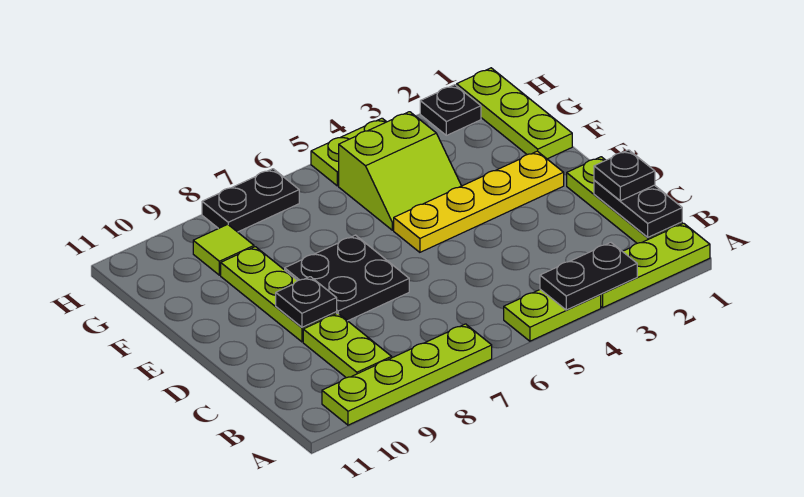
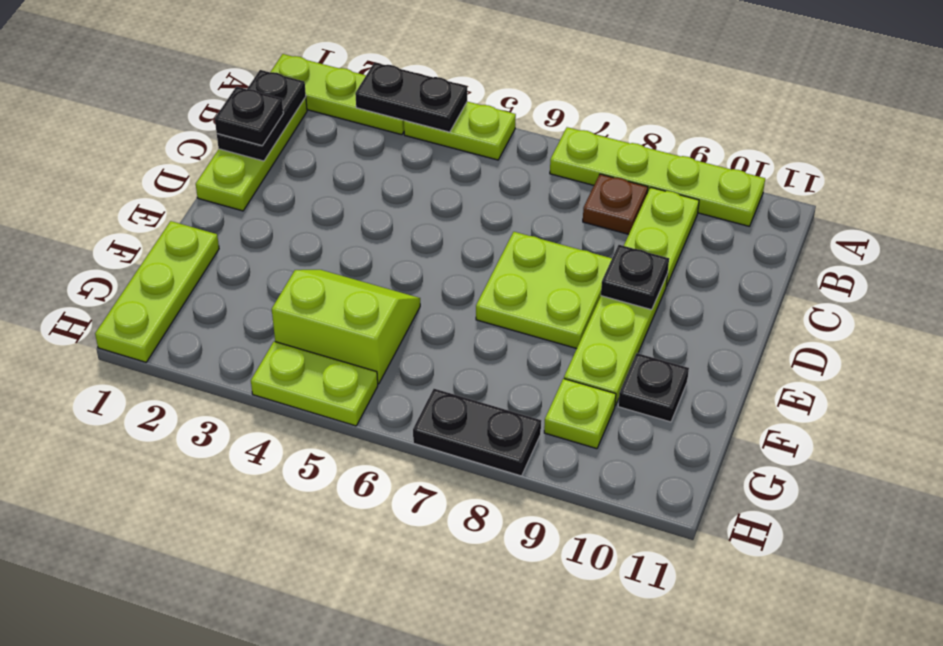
none -> brown 1x1 plate [583,174,648,234]
black 2x2 plate [285,235,409,321] -> lime 2x2 plate [476,232,612,349]
yellow 1x4 plate [394,151,564,252] -> none
lime 1x1 tile [193,224,254,275] -> lime 1x1 plate [544,379,616,449]
black 1x1 plate [420,85,481,135] -> black 1x1 plate moved to [618,353,689,422]

